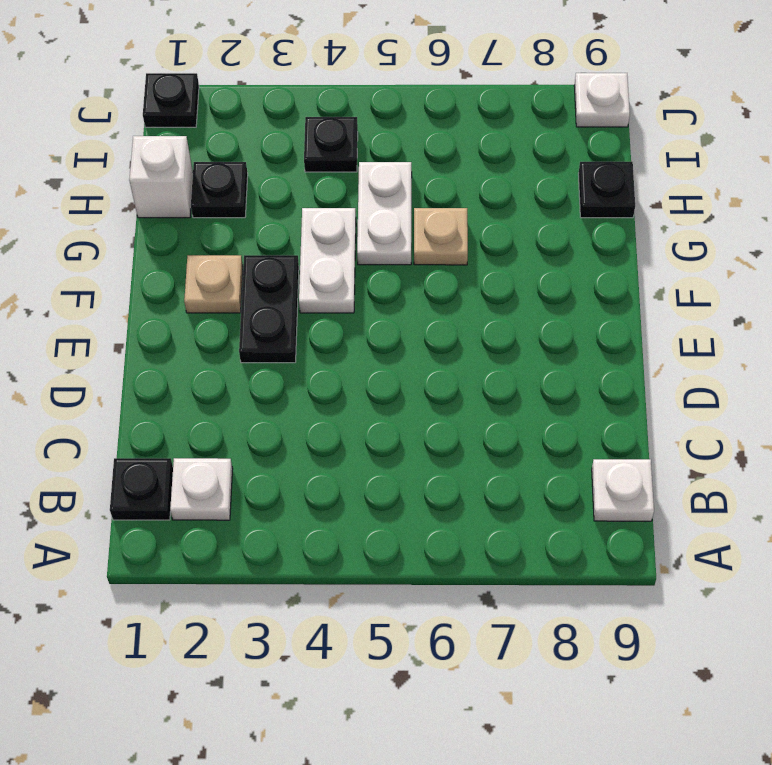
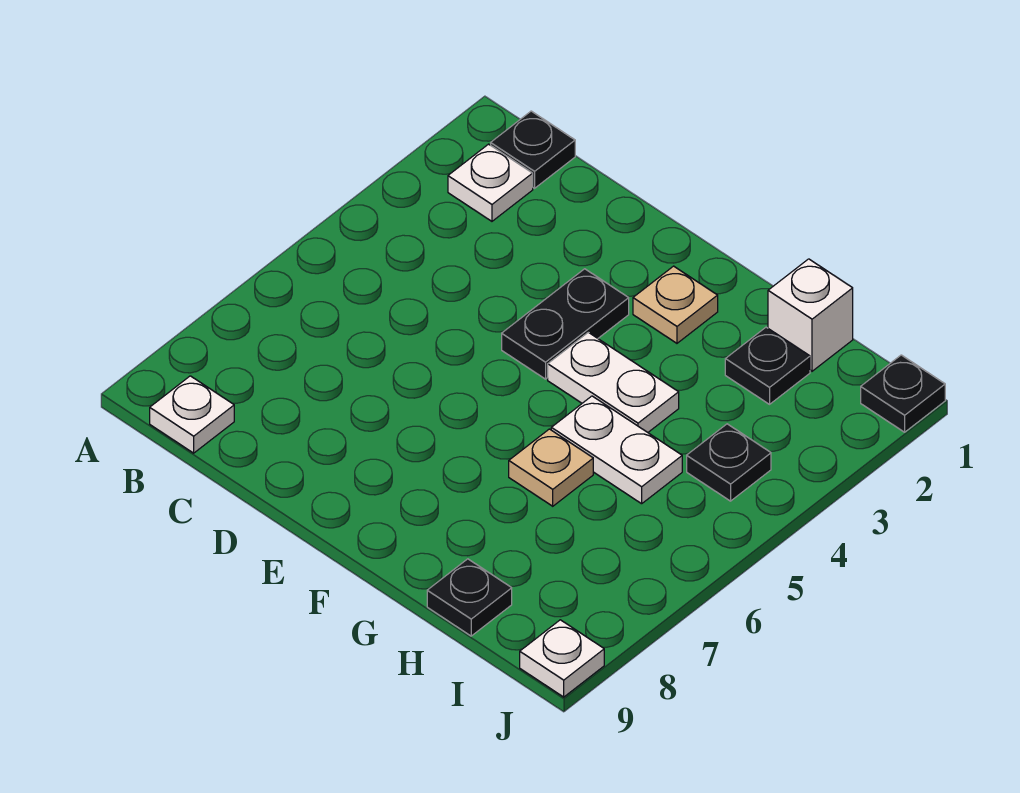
black 1x2 plate [239,255,299,363] -> black 1x2 plate turned to [502,269,629,379]

